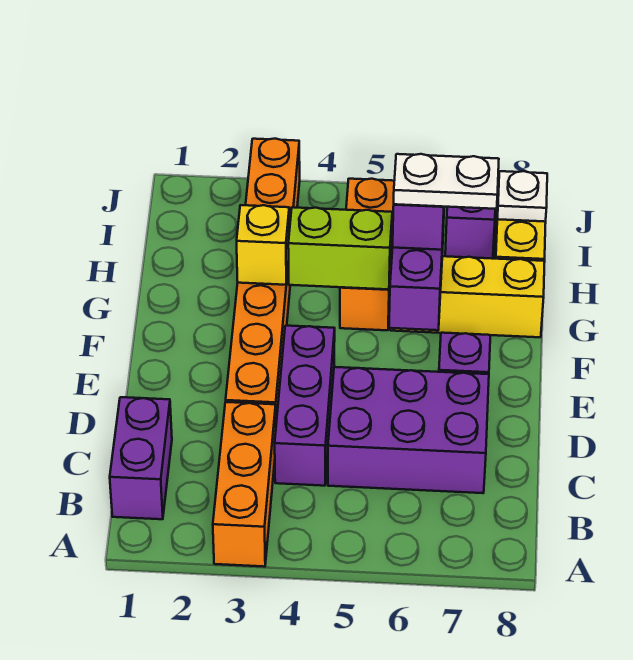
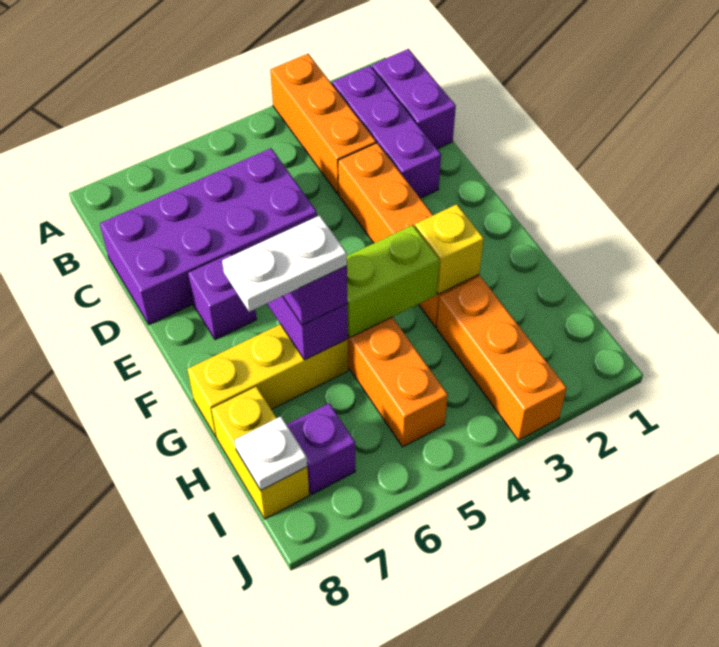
purple 1x3 brick [275,326,335,486] -> purple 1x3 brick moved to [332,66,441,198]
purple 2x3 brick [328,367,489,493] -> purple 2x4 brick [100,148,317,325]

